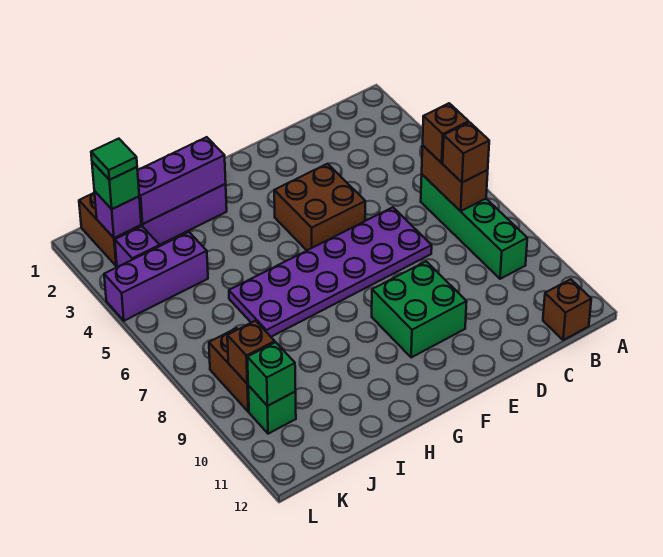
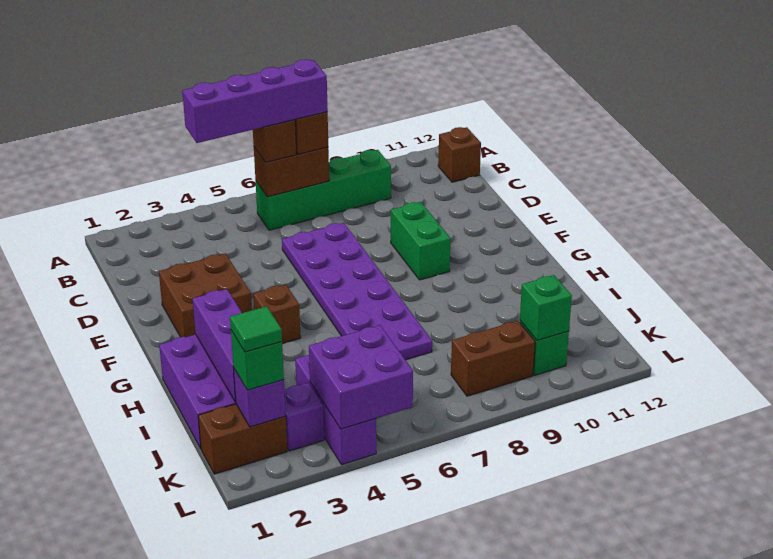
none -> purple 1x4 brick [182,60,328,143]
brown 2x2 brick [274,164,365,250] -> brown 2x2 brick moved to [159,253,252,337]
green 2x2 brick [372,261,467,357] -> green 1x2 brick [391,202,450,280]
none -> purple 2x2 brick [309,325,413,429]
brown 1x1 brick [227,321,275,384] -> brown 1x1 brick moved to [253,284,301,344]

